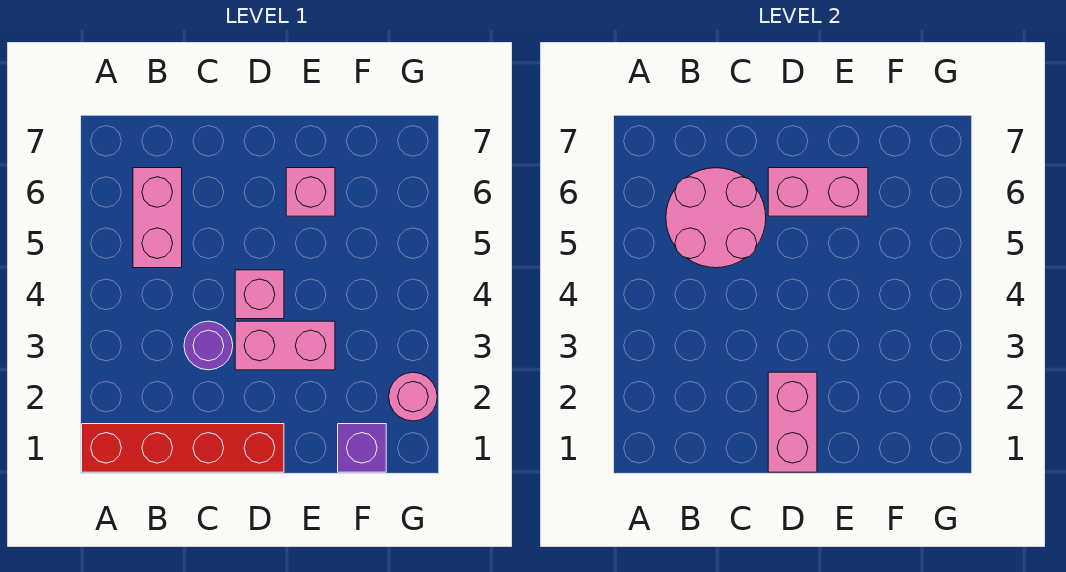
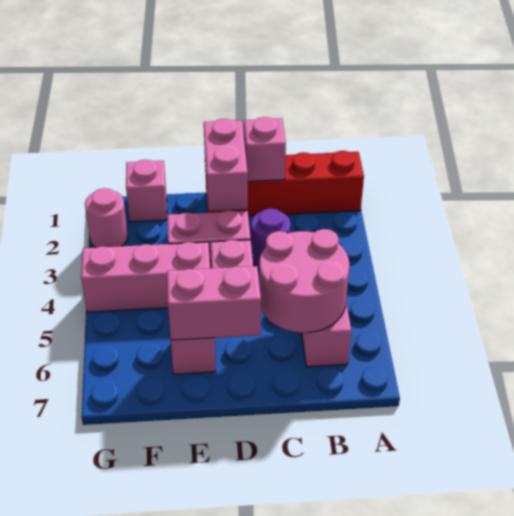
none -> pink 1x1 brick [244,117,286,181]
none -> pink 1x3 brick [81,242,210,312]
purple 1x1 brick [338,424,386,472] -> pink 1x1 brick [126,160,167,222]

